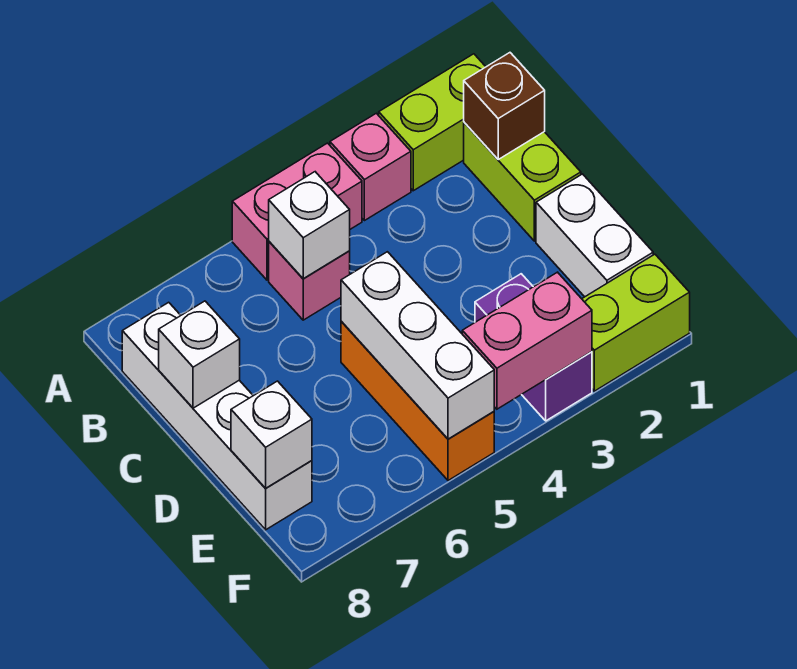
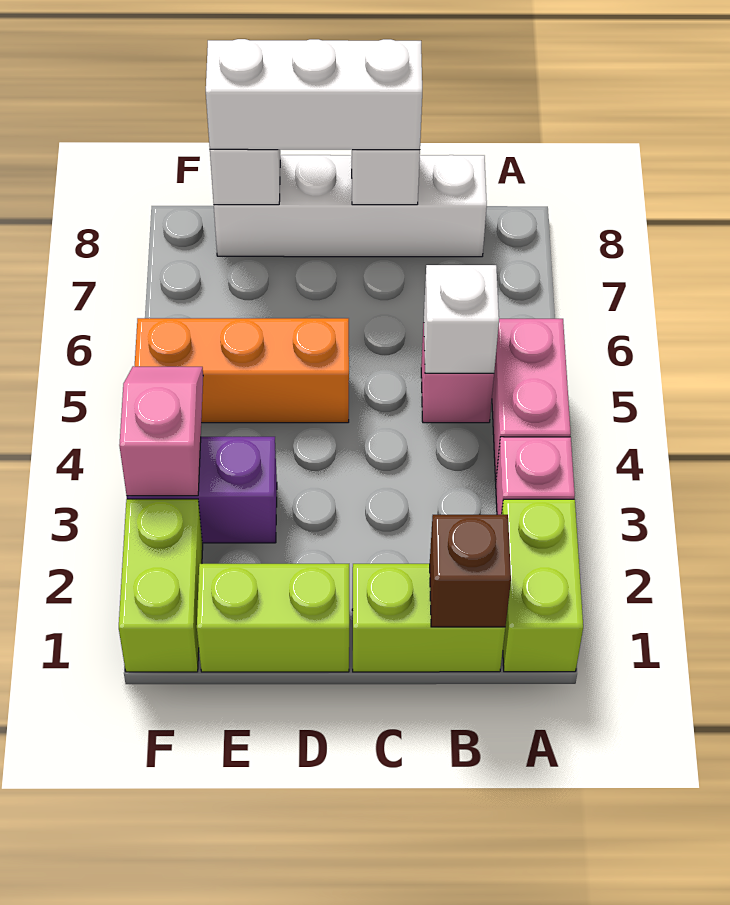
white 1x2 brick [536,174,653,297] -> lime 1x2 brick [197,564,349,672]
white 1x3 brick [341,252,494,439] -> white 1x3 brick moved to [206,39,422,150]
pink 1x2 brick [462,272,592,409] -> pink 1x2 slope [119,366,203,496]

